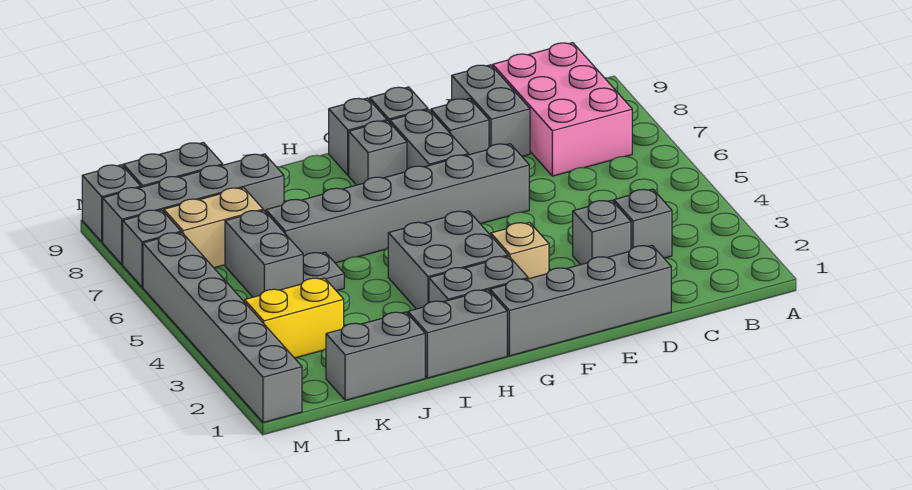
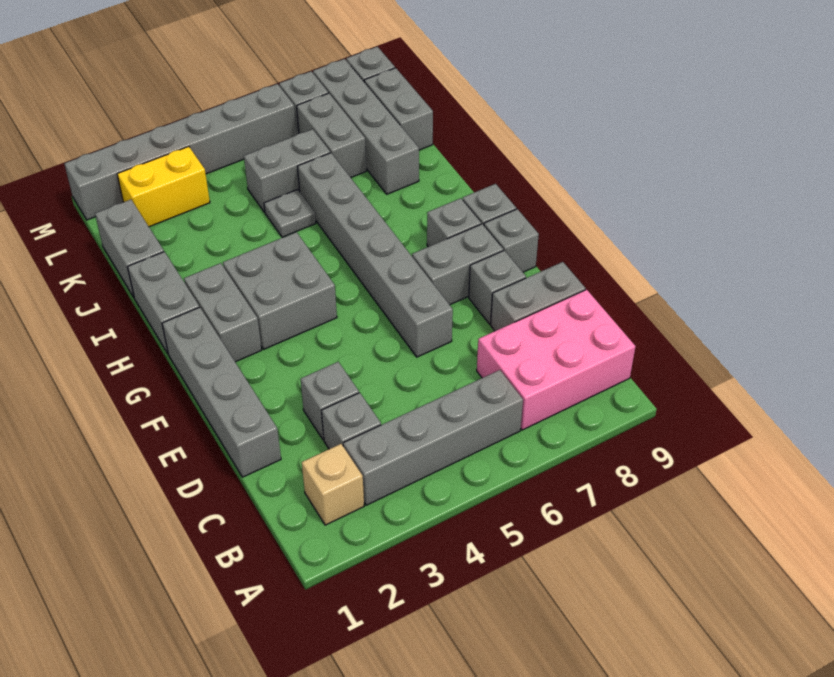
none -> grey 1x4 brick [343,370,523,505]
tan 1x1 brick [491,222,549,279] -> tan 1x1 brick moved to [302,444,364,525]
yellow 1x2 brick [245,278,344,358] -> yellow 1x2 brick turned to [117,146,210,227]
tan 1x2 brick [164,188,263,268] -> grey 1x2 brick [297,93,366,178]

